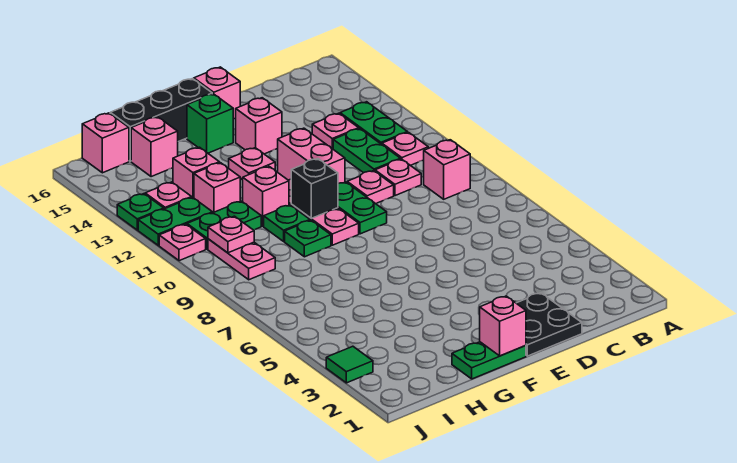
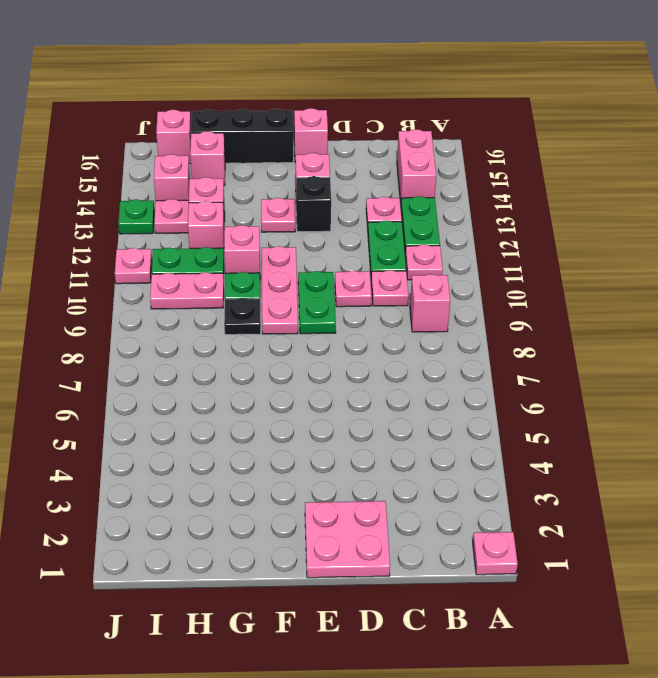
black 2x2 plate [517,293,582,356] -> pink 2x2 plate [305,501,390,578]
pink 1x2 brick [278,128,345,183] -> pink 1x2 brick moved to [397,129,436,203]
green 1x2 plate [452,342,526,379] -> none
pink 1x1 brick [480,296,526,356] -> pink 1x1 brick moved to [154,154,190,201]
black 1x1 brick [291,159,338,218] -> black 1x1 brick moved to [296,176,331,232]
green 1x1 brick [187,94,233,153] -> none
green 1x1 plate [285,220,331,257] -> black 1x1 plate [224,298,261,335]
pink 1x2 plate [208,239,275,280] -> pink 1x2 plate turned to [150,272,224,309]
pink 1x1 plate [208,216,254,253] -> pink 1x1 plate moved to [473,532,518,575]
green 1x2 plate [138,197,213,245] -> none
green 1x1 tile [326,346,373,383] -> none

